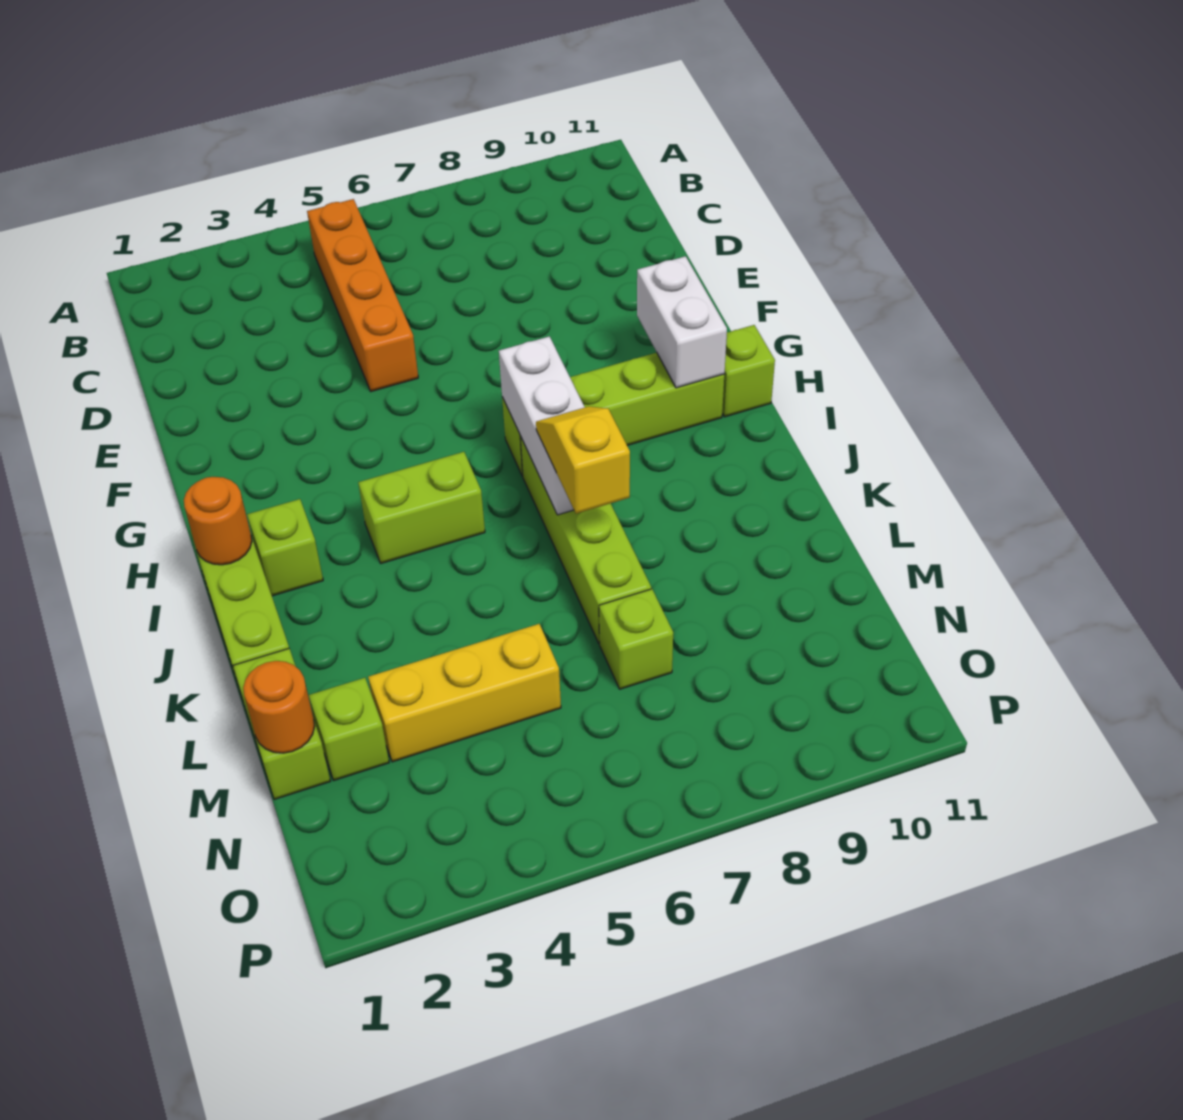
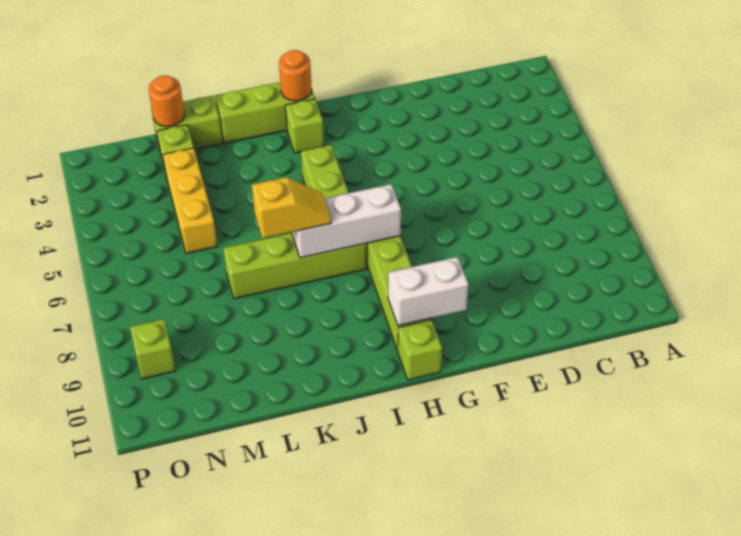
orange 1x4 brick [307,199,418,391] -> none
lime 1x1 brick [599,589,673,689] -> lime 1x1 brick moved to [130,319,176,379]

